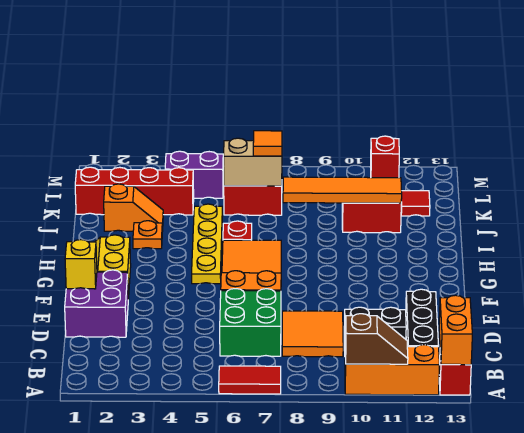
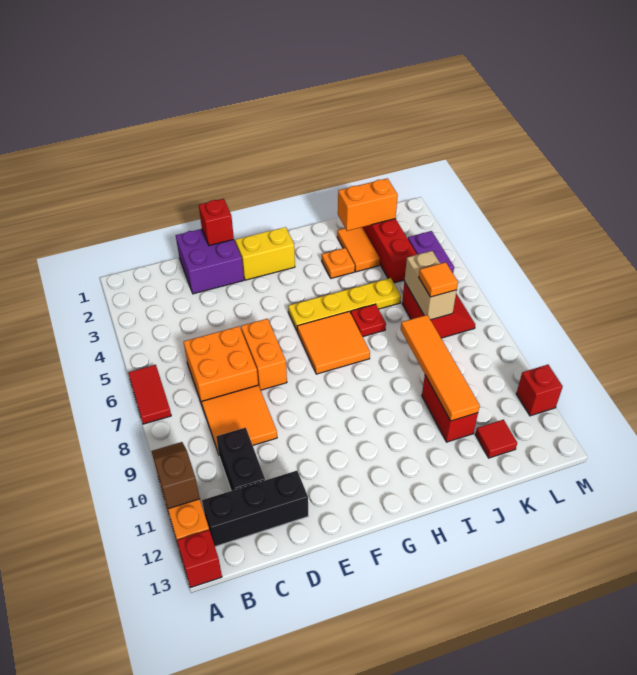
brown 1x2 slope [345,314,408,364] -> brown 1x2 slope turned to [151,442,200,509]
orange 1x2 brick [439,295,472,365] -> orange 1x2 brick moved to [338,178,398,231]
green 2x2 brick [220,289,281,356] -> orange 2x2 brick [184,326,258,405]
yellow 1x1 brick [65,240,97,289] -> red 1x1 brick [199,199,234,246]
orange 1x2 slope [104,184,163,231] -> orange 1x2 tile [337,227,380,272]

